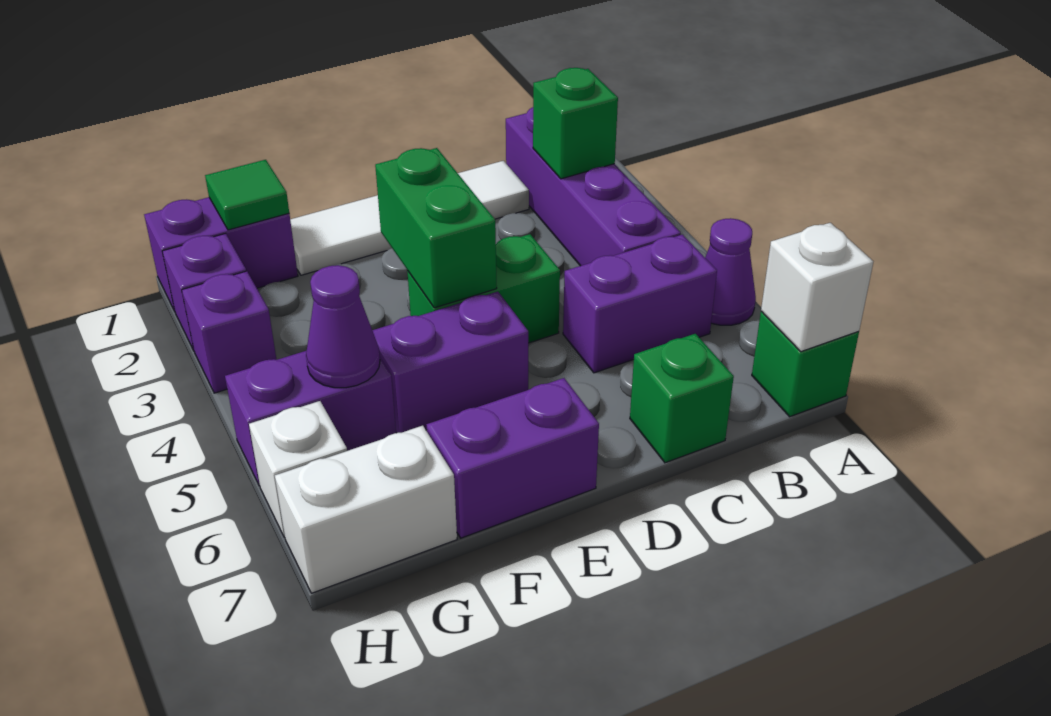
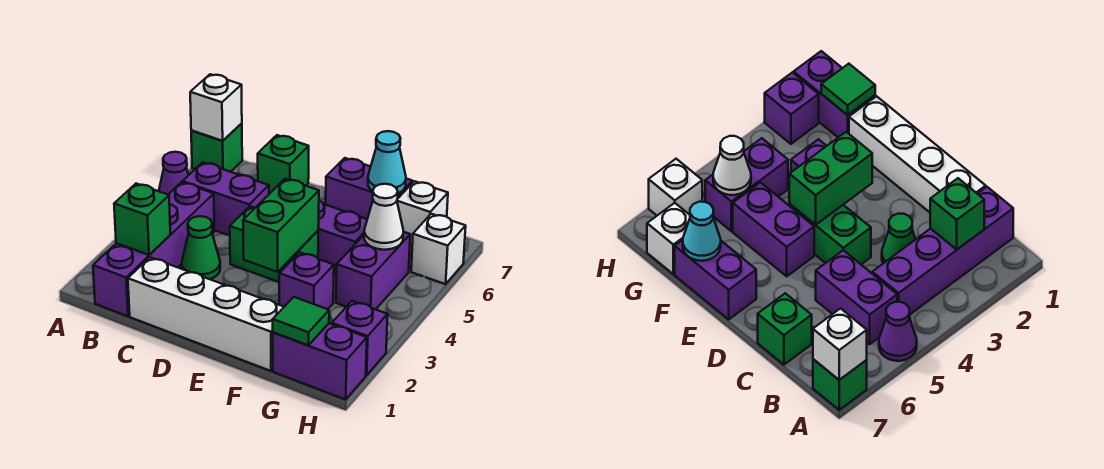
white 1x4 tile [290,161,529,275] -> white 1x4 brick [128,257,284,371]
none -> green 1x1 cone [182,216,220,279]
none -> cyan 1x1 cone [368,131,406,193]
purple 1x2 brick [225,351,396,486] -> purple 1x2 brick turned to [336,232,410,309]
purple 1x1 cone [306,265,380,388] -> white 1x1 cone [364,184,403,250]
white 1x2 brick [275,426,457,593] -> white 1x1 brick [397,181,448,245]
purple 1x1 brick [182,271,276,393] -> purple 1x1 brick moved to [279,252,334,309]

